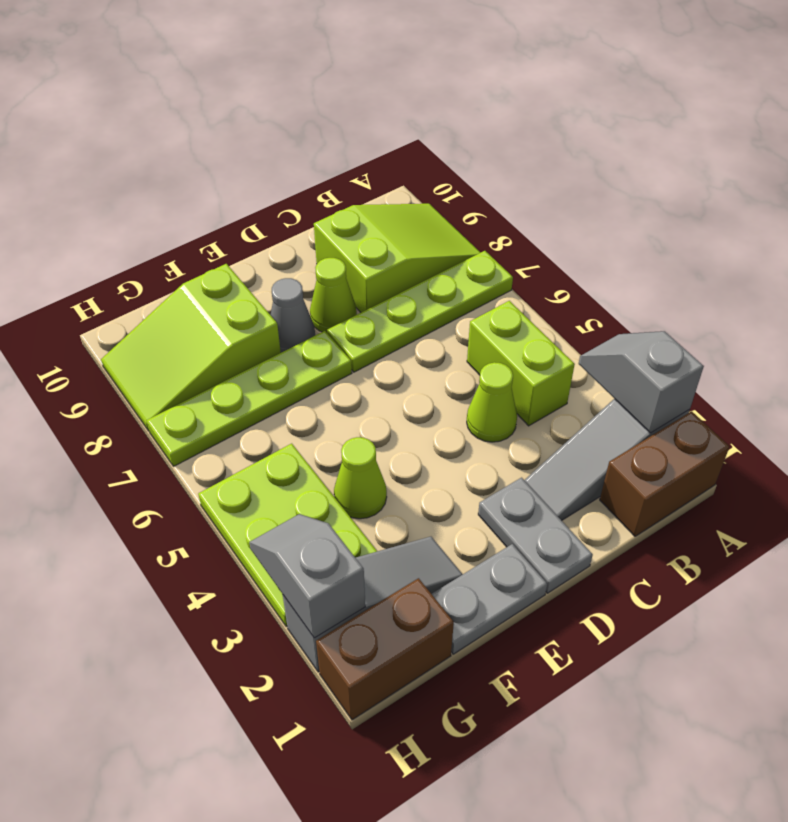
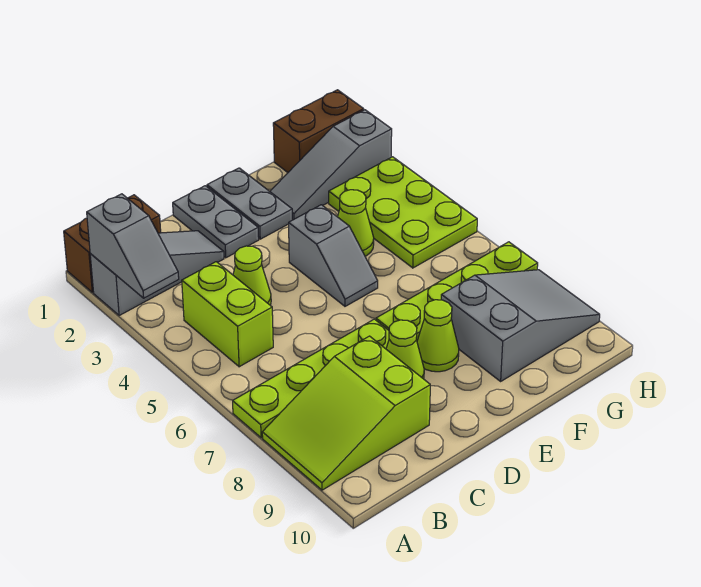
grey 1x2 plate [432,544,547,654] -> grey 1x2 plate turned to [207,168,292,239]
grey 1x1 cone [271,278,315,353] -> lime 1x1 cone [417,300,459,372]
lime 2x3 slope [101,264,281,431] -> grey 2x3 slope [441,270,600,381]
grey 1x2 slope [249,514,365,638] -> grey 1x2 slope moved to [289,205,378,306]

